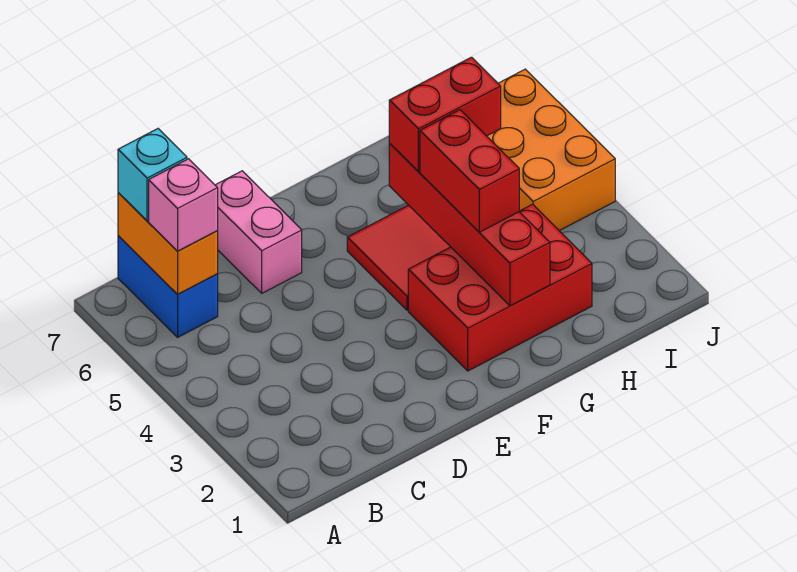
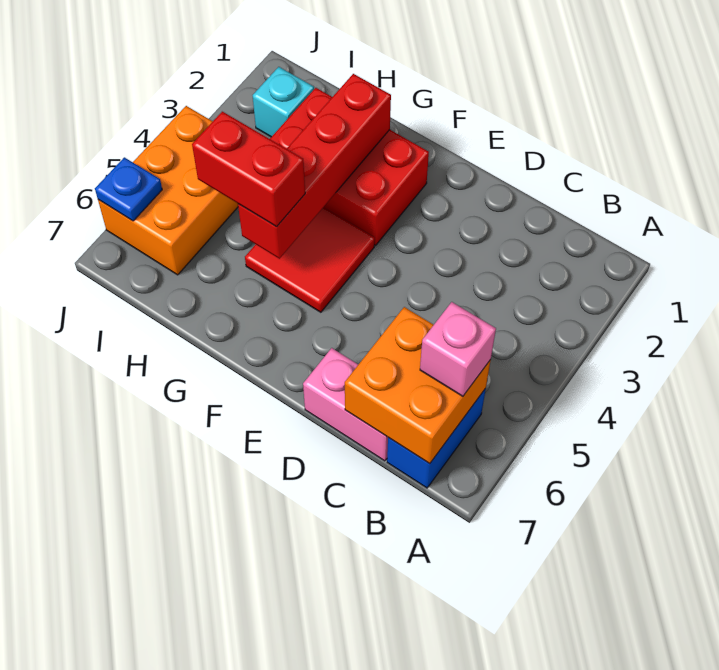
orange 1x2 brick [118,193,218,294] -> orange 2x2 brick [345,307,491,464]
cyan 1x1 brick [118,129,187,221] -> cyan 1x1 brick moved to [253,67,314,137]
pink 1x2 brick [215,171,302,293] -> pink 1x2 brick turned to [303,348,388,461]
red 1x2 brick [420,110,519,232] -> none
none -> blue 1x1 plate [95,157,162,221]

